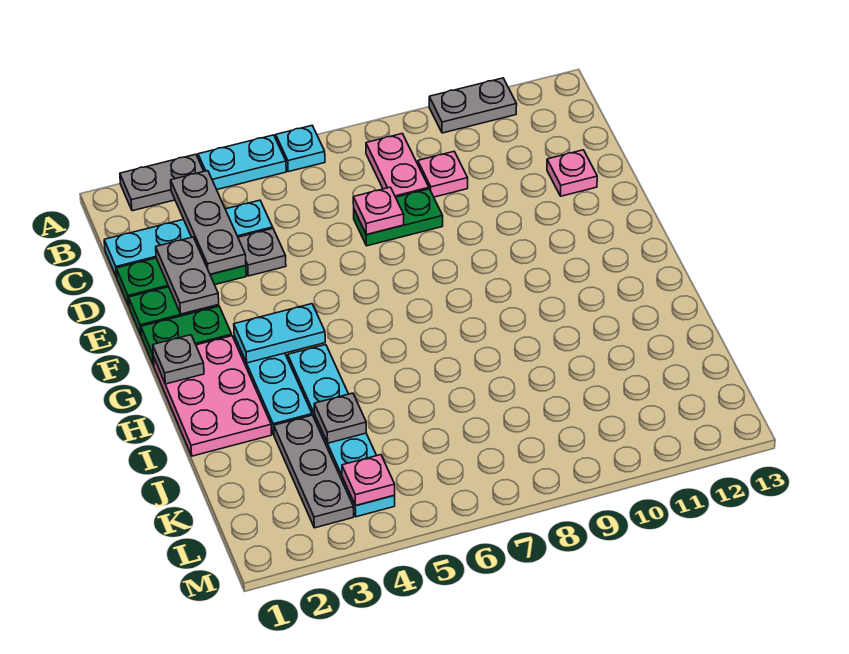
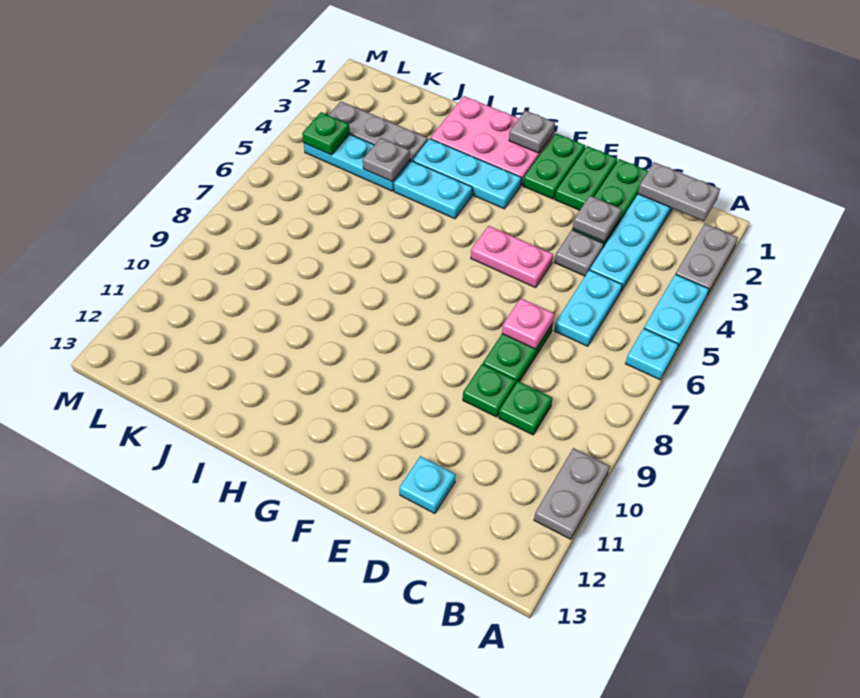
grey 1x3 plate [171,171,246,274] -> grey 1x1 plate [573,196,622,242]
pink 1x2 plate [366,134,429,197] -> pink 1x2 plate moved to [471,226,553,288]
pink 1x1 plate [418,152,468,197] -> green 1x1 plate [499,381,552,435]
grey 1x2 plate [156,237,219,314] -> grey 1x2 plate moved to [638,162,720,221]
none -> green 1x1 plate [463,364,516,417]
pink 1x1 plate [547,150,597,196] -> cyan 1x1 plate [399,456,456,514]
cyan 1x2 plate [234,304,325,363] -> cyan 1x2 plate moved to [554,270,622,346]
pink 1x1 plate [342,455,395,506] -> green 1x1 plate [302,112,350,155]

